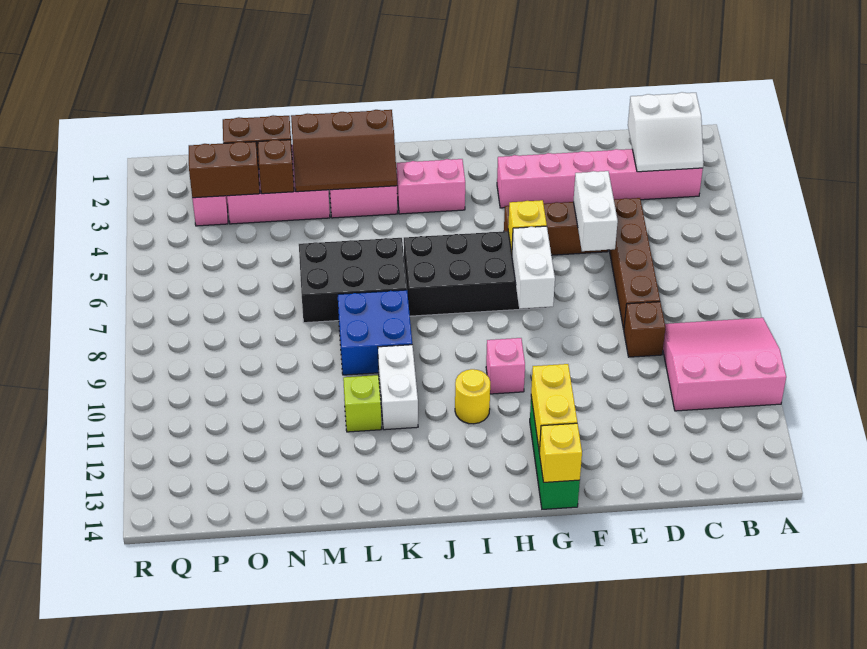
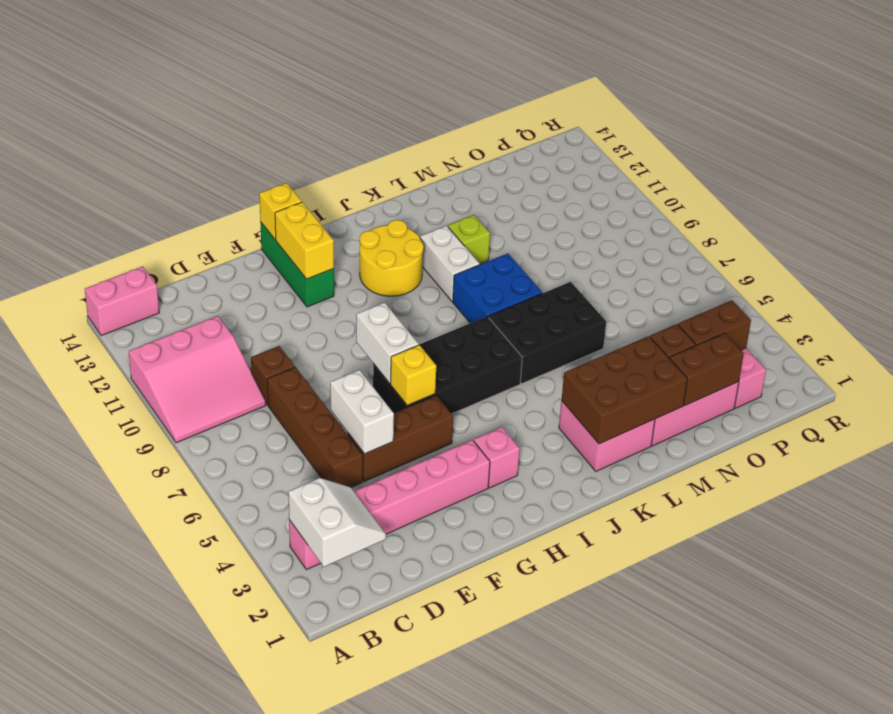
white 2x2 slope [628,92,704,172] -> white 2x2 slope turned to [288,478,386,567]
pink 1x1 brick [486,338,525,394] -> pink 1x1 brick moved to [474,427,520,488]
pink 1x2 brick [396,159,465,214] -> pink 1x2 brick moved to [85,267,159,336]
yellow 1x1 round brick [455,369,490,424] -> yellow 2x2 round brick [360,220,424,296]
brown 2x3 slope [291,110,397,192] -> brown 2x3 brick [562,336,687,444]

